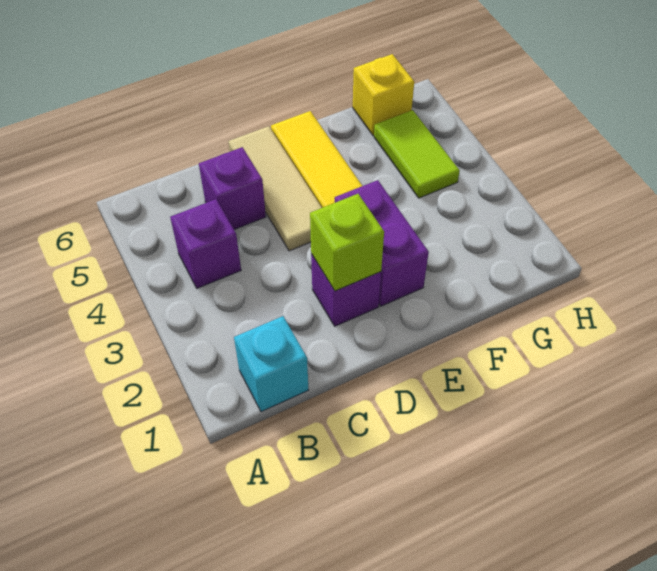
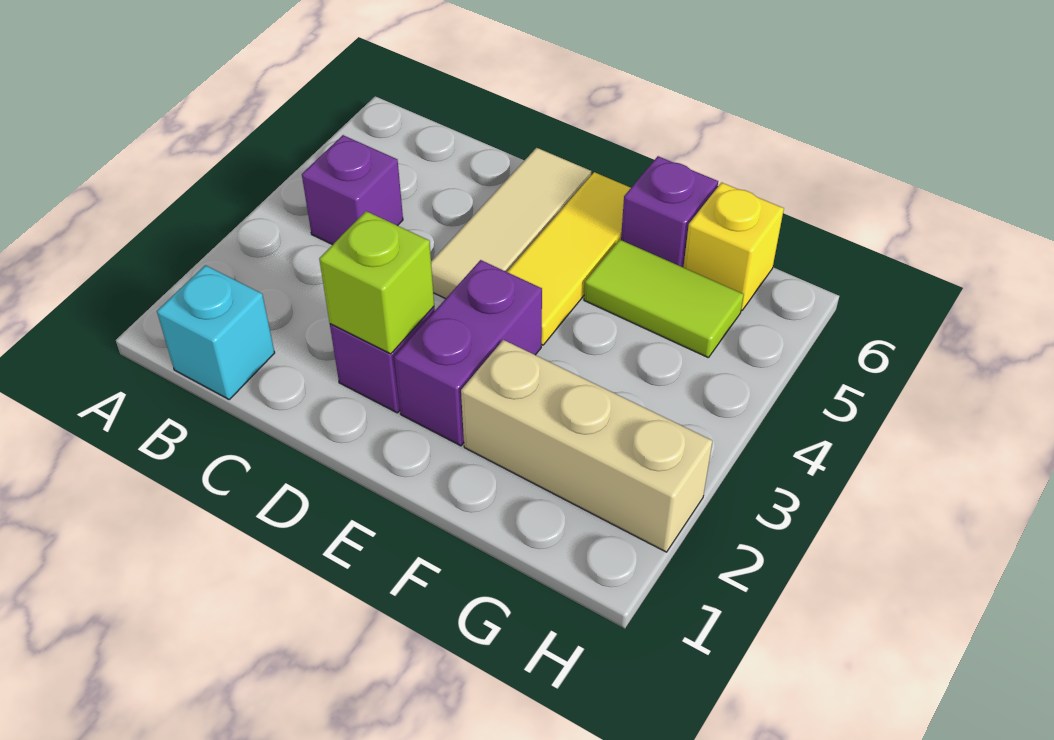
purple 1x1 brick [199,147,266,230] -> purple 1x1 brick moved to [621,156,718,267]
none -> tan 1x3 brick [461,340,712,552]
lime 1x2 tile [374,110,460,198] -> lime 1x2 tile turned to [584,240,744,358]

